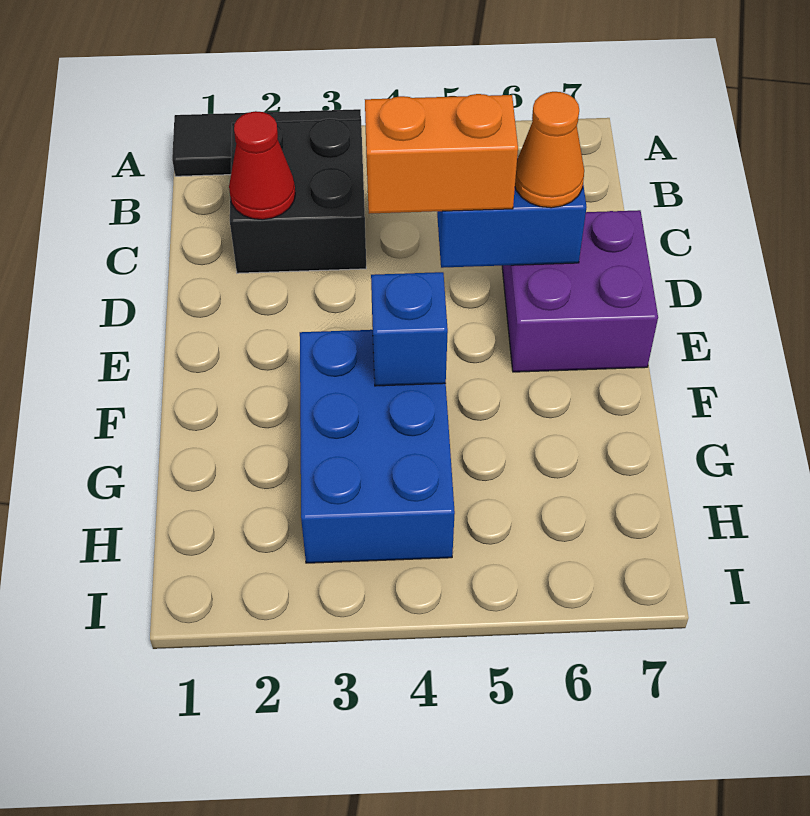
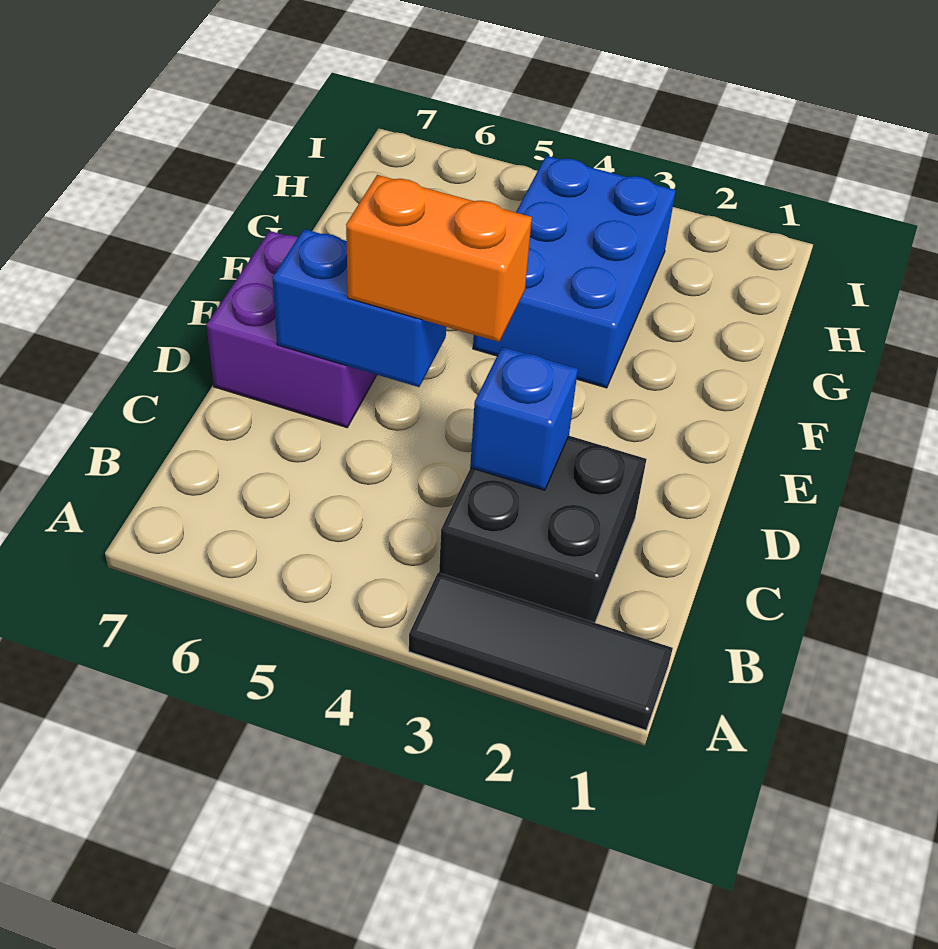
red 1x1 cone [229,111,295,220] -> none
orange 1x1 cone [515,92,584,208] -> none
blue 1x1 brick [371,272,448,386] -> blue 1x1 brick moved to [470,347,578,490]

